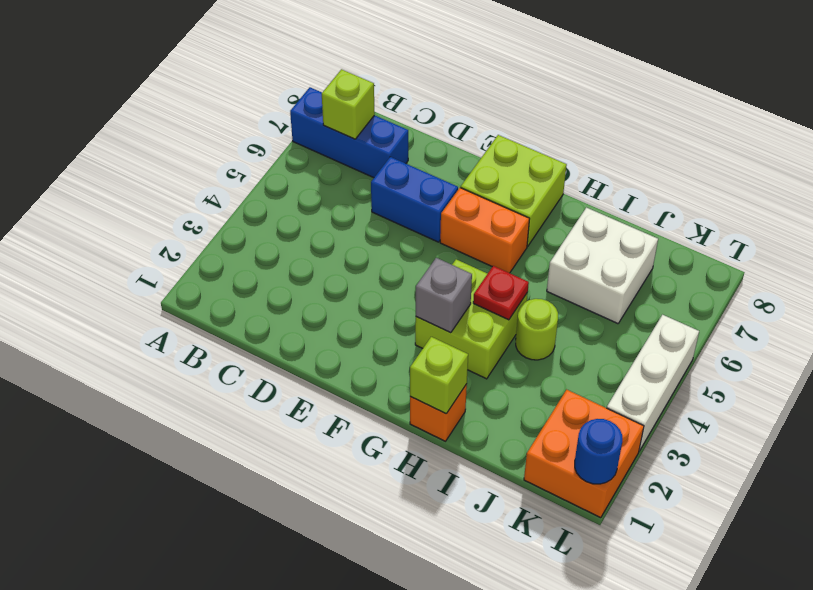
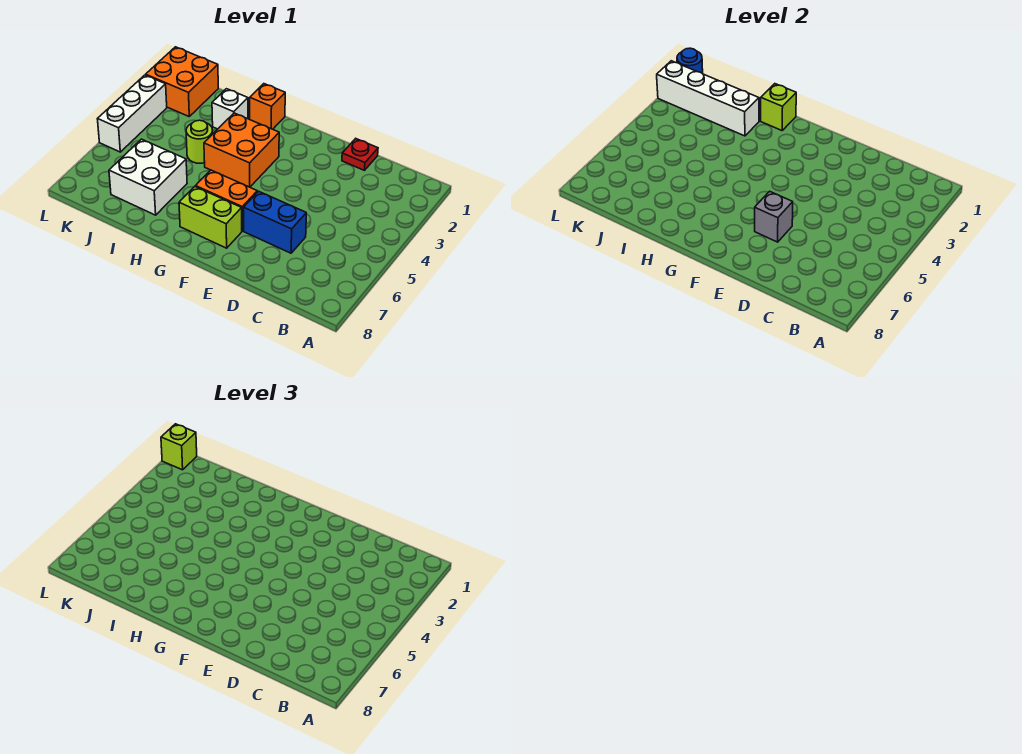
blue 1x3 brick [290,87,408,178] -> none
lime 1x1 brick [322,69,375,139] -> lime 1x1 brick moved to [161,424,197,470]
lime 2x2 brick [461,135,567,246] -> lime 1x2 brick [179,187,242,248]
lime 2x2 brick [415,259,528,379] -> orange 2x2 brick [204,113,279,187]
grey 1x1 brick [416,258,472,333] -> grey 1x1 brick moved to [755,191,793,242]
red 1x1 plate [473,266,529,320] -> red 1x1 plate moved to [342,139,378,170]
none -> white 1x1 brick [212,89,248,129]
none -> white 1x4 brick [657,61,759,136]

